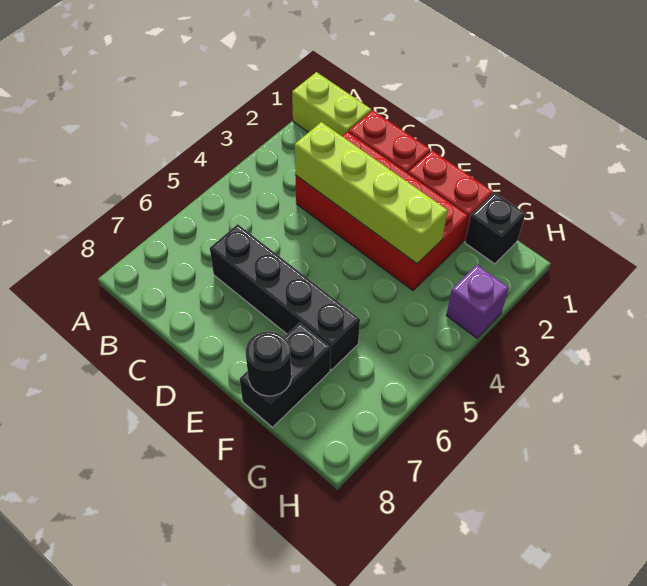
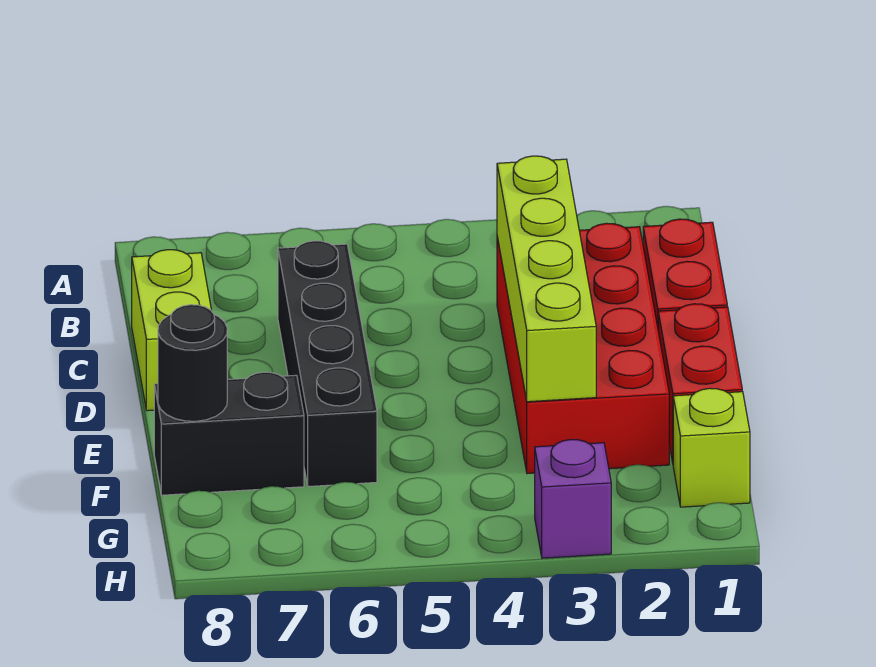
lime 1x2 brick [292,72,371,136] -> lime 1x2 brick moved to [132,250,212,411]
black 1x1 brick [465,193,525,264] -> lime 1x1 brick [673,388,750,507]

